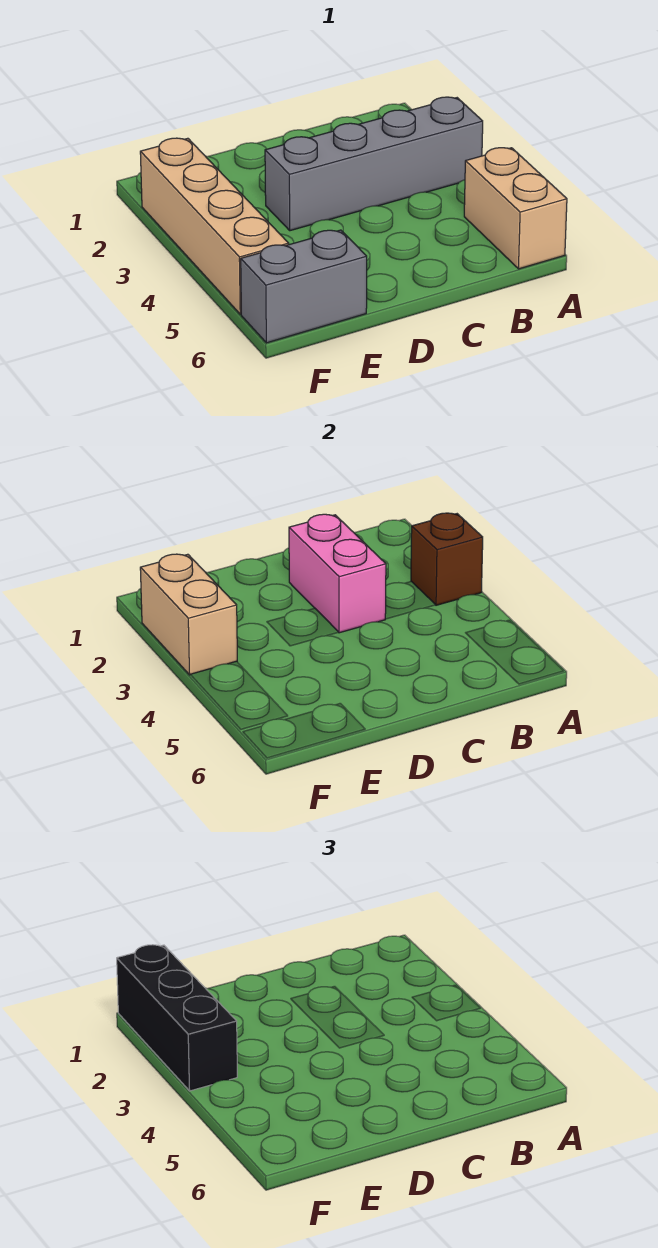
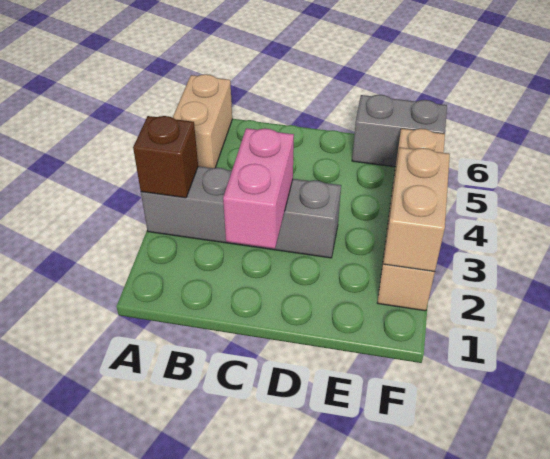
black 1x3 brick [117,945,237,1091] -> none

